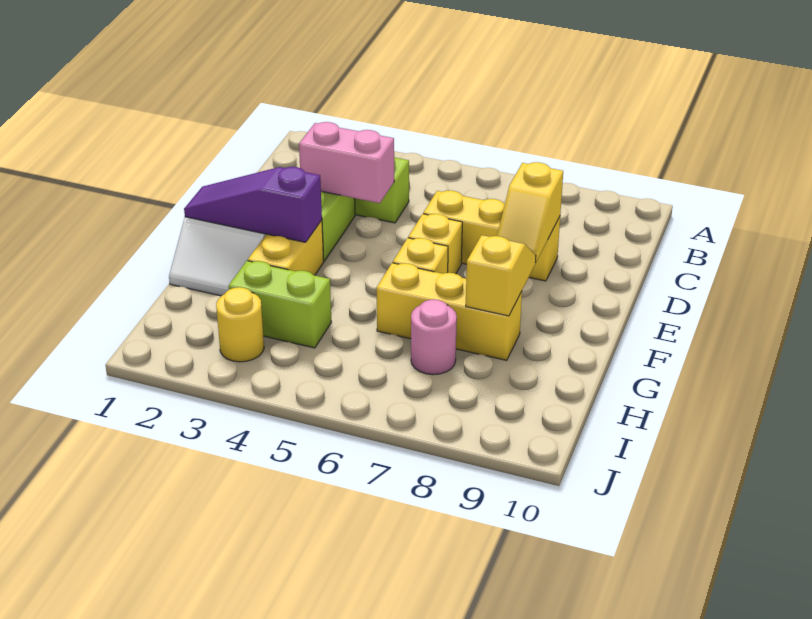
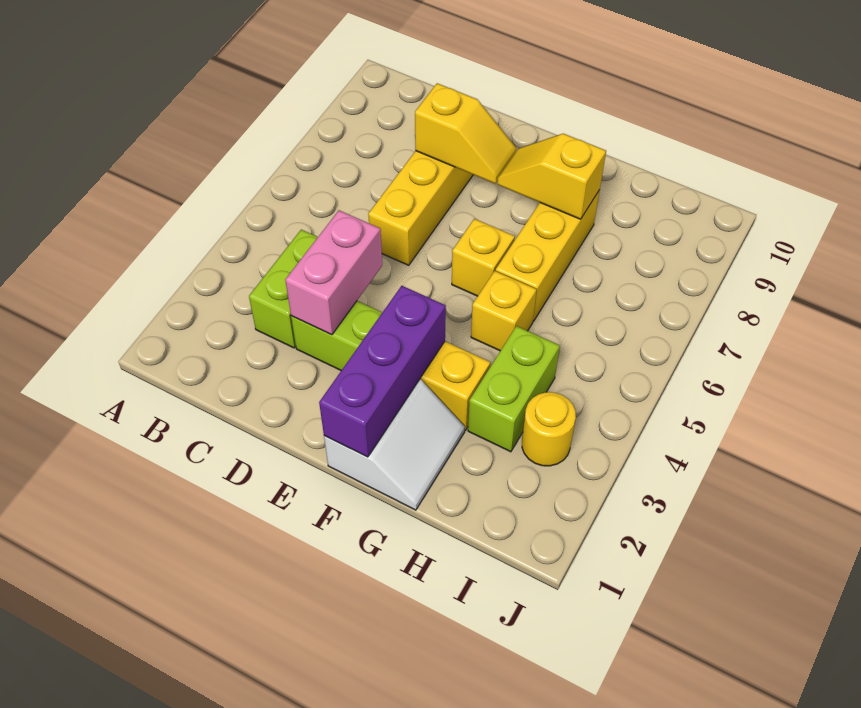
yellow 1x1 brick [408,214,462,274] -> yellow 1x1 brick moved to [471,271,537,351]
purple 1x3 slope [184,167,322,242] -> purple 1x3 brick [319,286,446,457]
pink 1x1 round brick [411,299,457,375] -> none

